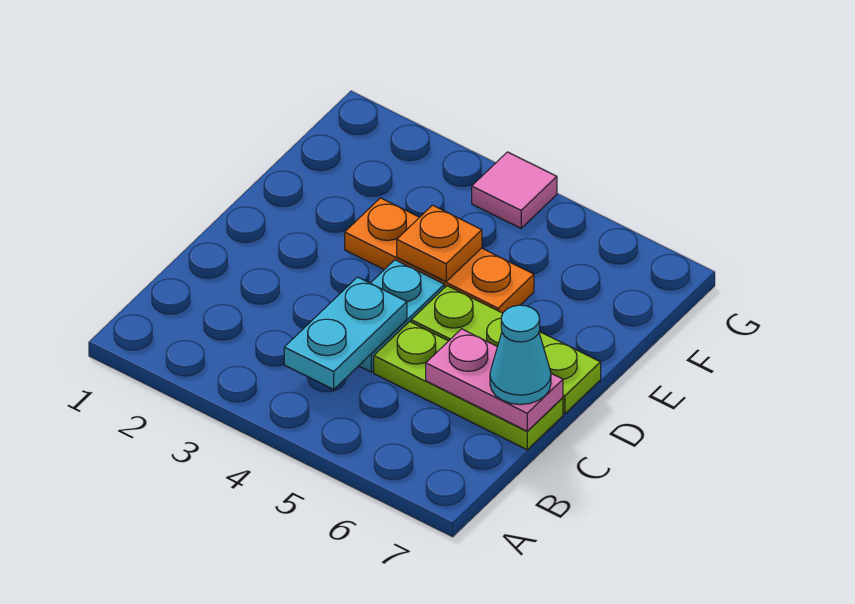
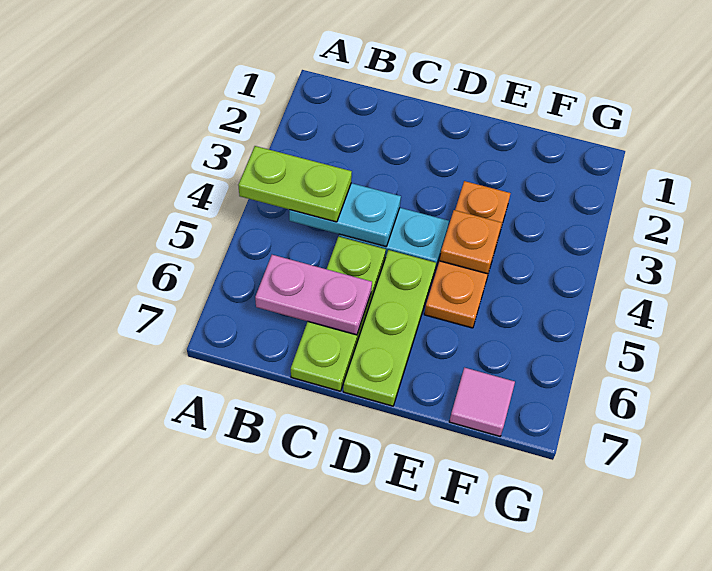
none -> lime 1x2 plate [238,146,352,222]
pink 1x2 plate [426,329,563,431] -> pink 1x2 plate turned to [255,255,372,335]
cyan 1x1 cone [490,305,551,405] -> none
pink 1x1 tile [472,152,557,228] -> pink 1x1 tile moved to [449,368,515,436]

